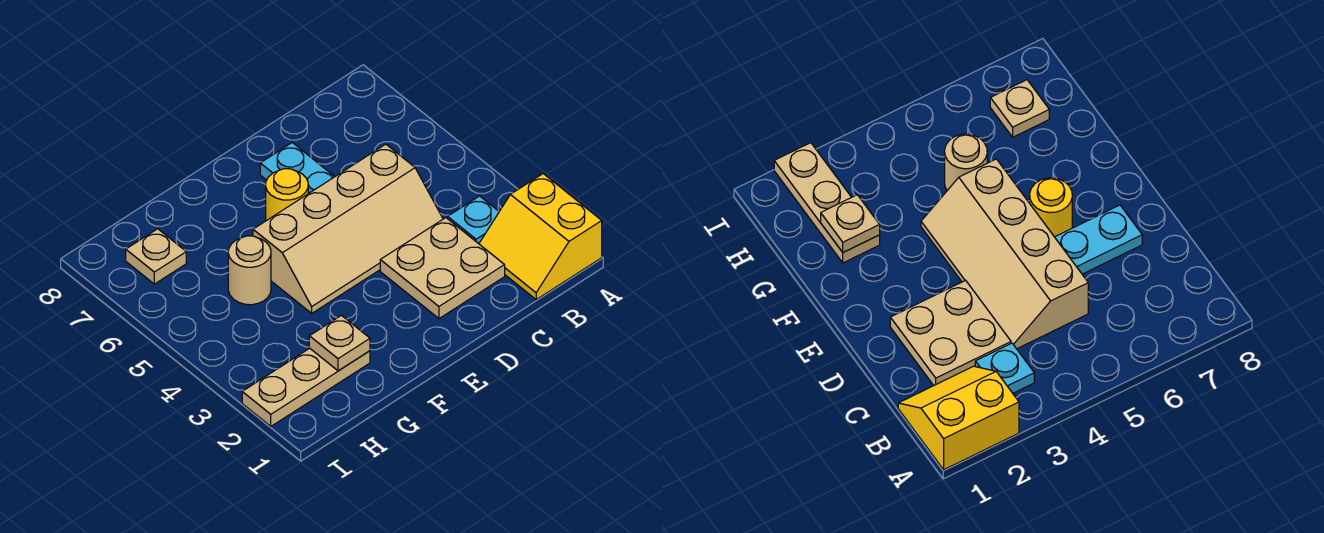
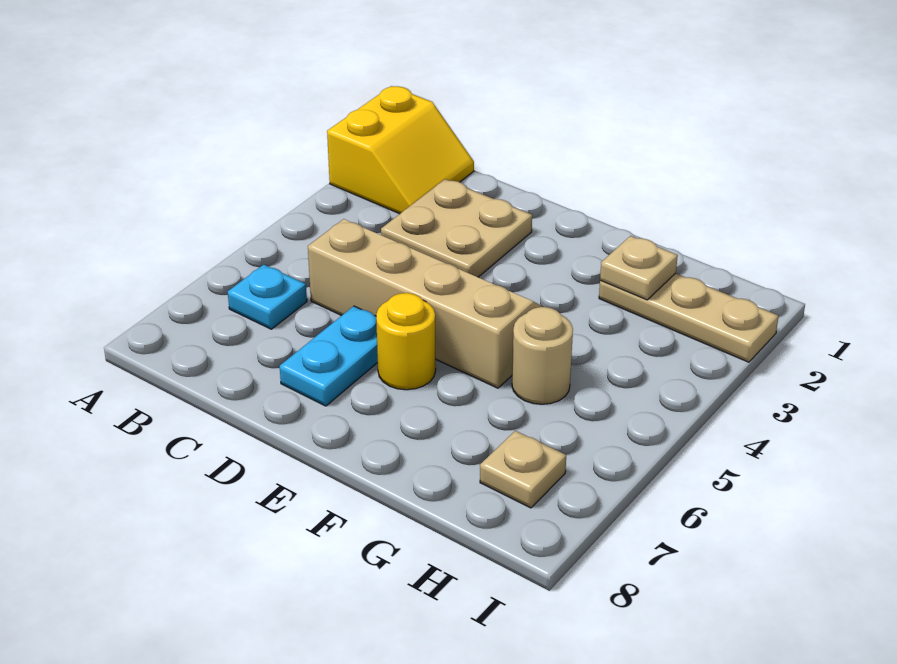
cyan 1x1 plate [448,196,499,244] -> cyan 1x1 plate moved to [228,265,307,329]

